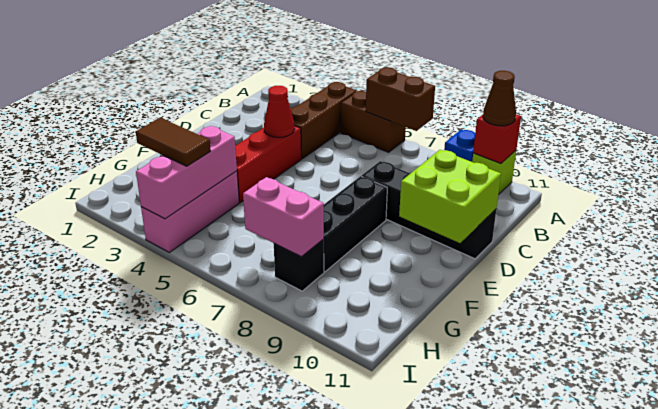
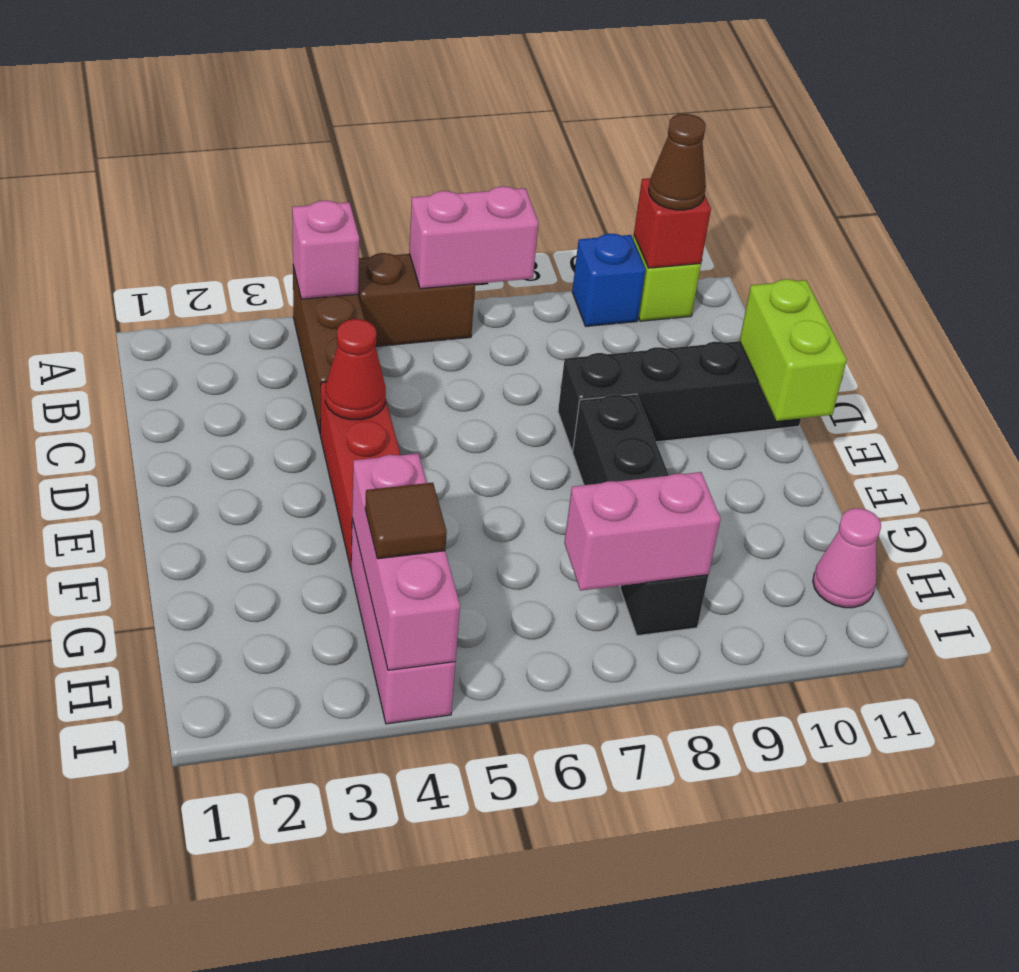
none -> pink 1x1 brick [292,201,359,299]
brown 1x2 brick [366,67,435,131] -> pink 1x2 brick [409,186,539,289]
lime 2x2 brick [399,150,501,243] -> lime 1x2 brick [740,279,847,421]
brown 1x2 tile [136,118,211,166] -> brown 1x1 tile [365,483,447,559]
none -> pink 1x1 cone [813,508,881,608]

